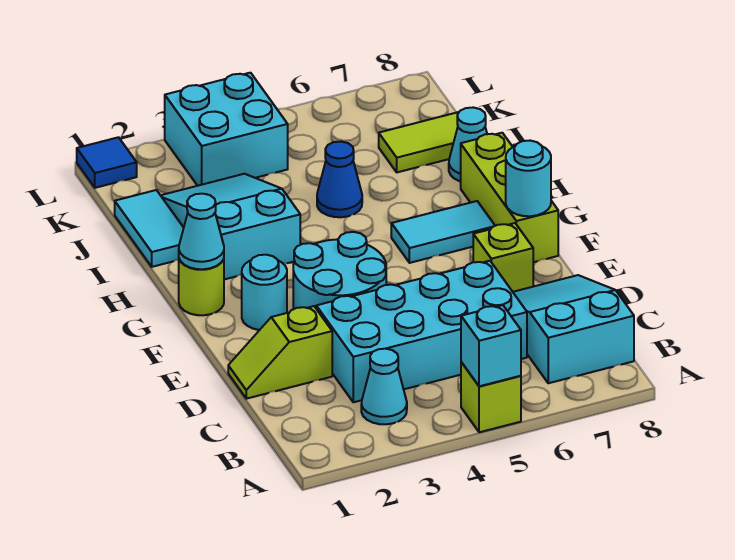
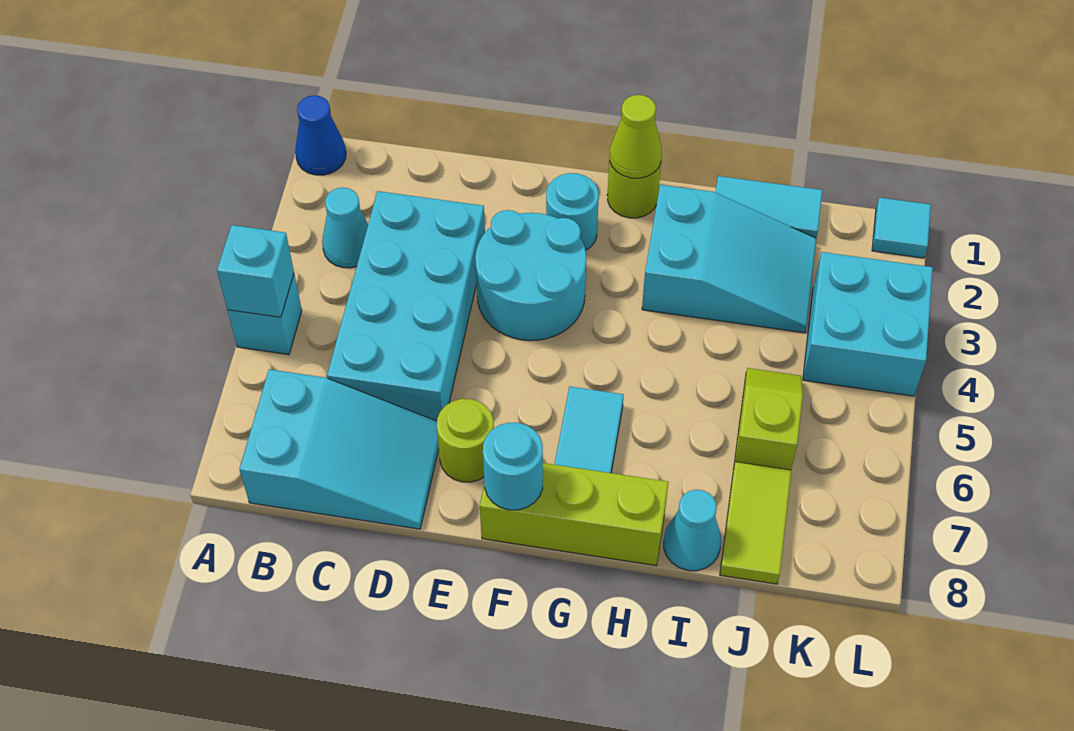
lime 1x1 brick [461,362,521,432] -> cyan 1x1 brick [227,274,302,355]
lime 1x2 slope [228,306,332,399] -> lime 1x2 slope moved to [734,368,803,470]
lime 1x1 brick [473,223,533,292] -> lime 1x1 round brick [437,399,494,482]
cyan 1x1 cone [179,194,224,269] -> lime 1x1 cone [610,95,662,178]
blue 1x1 cone [317,142,362,217] -> blue 1x1 cone moved to [295,95,346,175]
blue 1x1 tile [77,137,137,188] -> cyan 1x1 tile [872,198,931,258]

